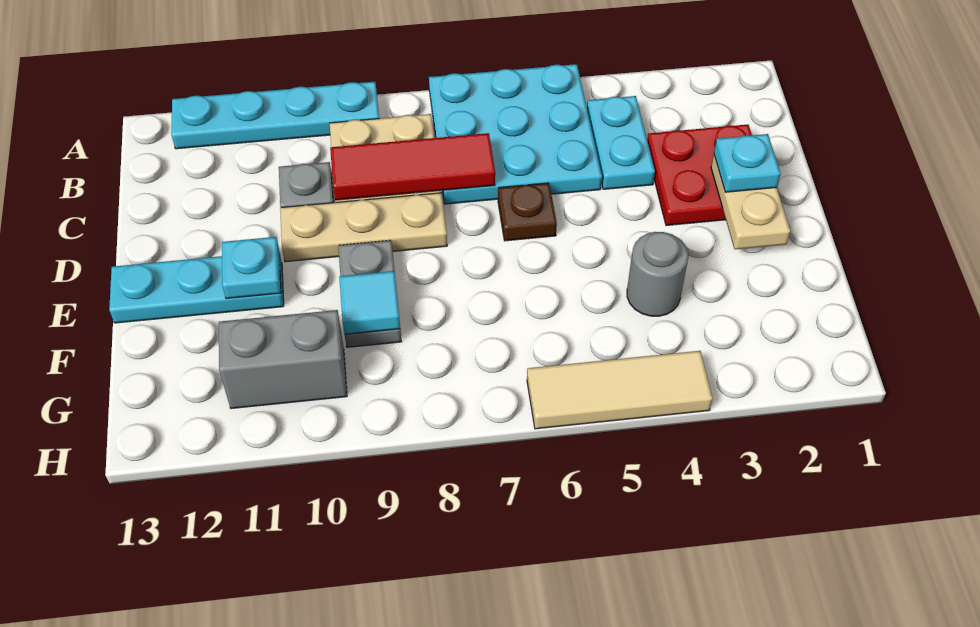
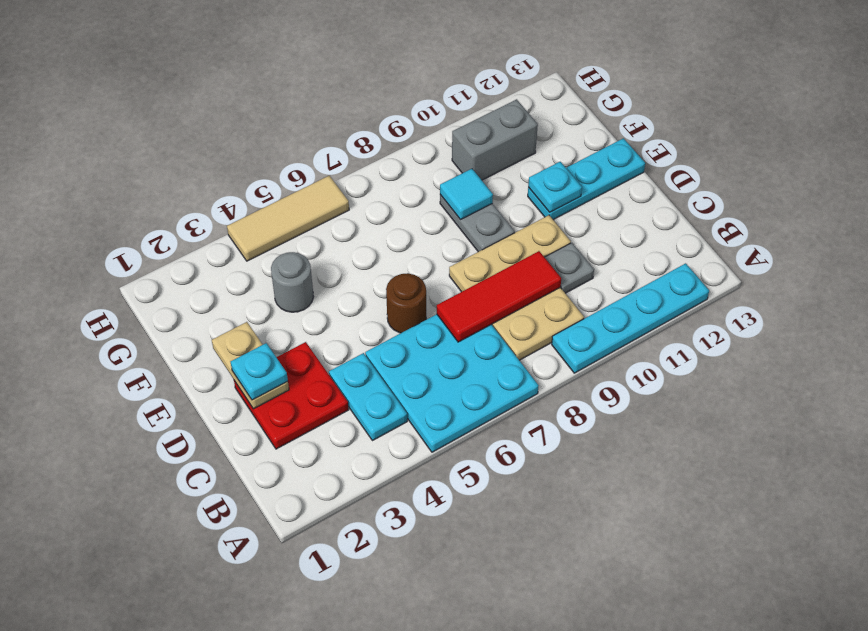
brown 1x1 plate [498,183,557,241] -> brown 1x1 round brick [386,273,426,333]

